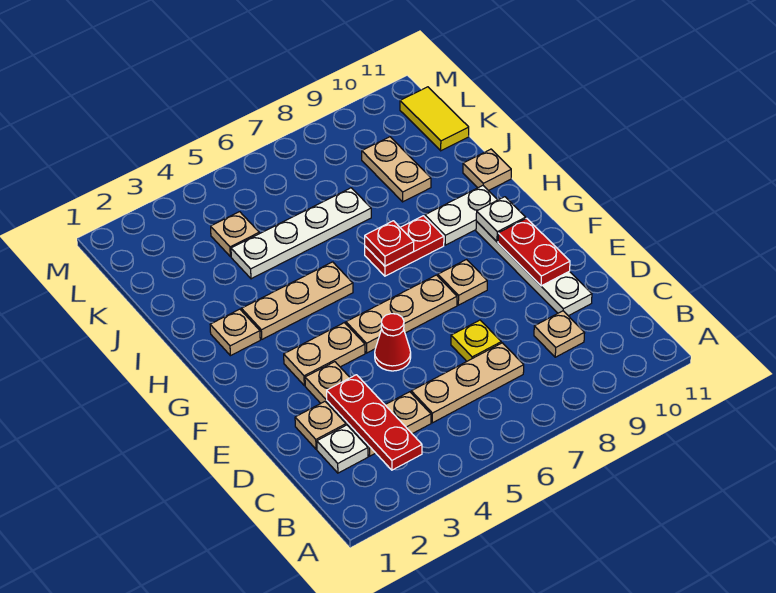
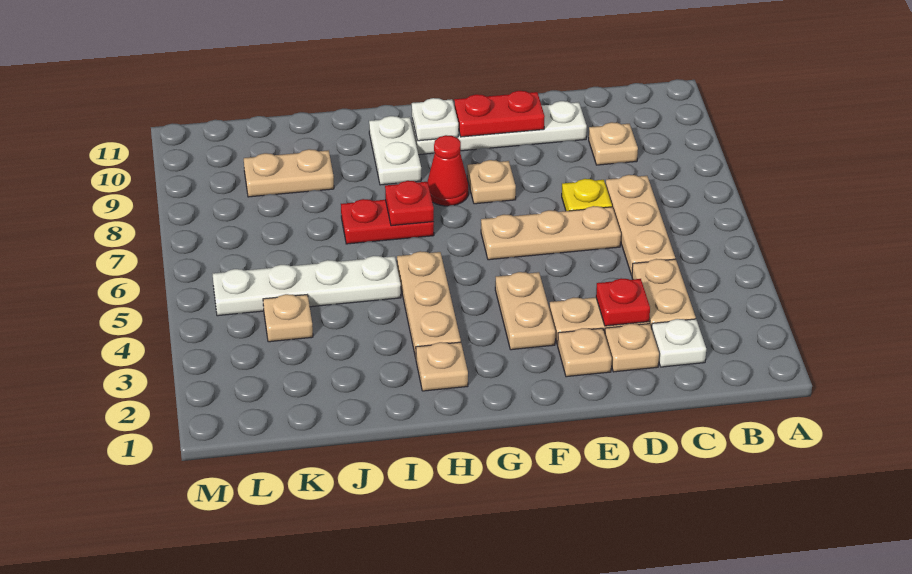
red 1x3 plate [327,375,422,470] -> red 1x1 plate [596,278,650,326]
red 1x1 cone [375,314,411,371] -> red 1x1 cone moved to [427,135,468,206]
tan 1x3 plate [346,275,457,353] -> tan 1x3 plate turned to [481,206,621,260]
red 1x2 plate [365,216,444,276] -> red 1x2 plate turned to [341,199,434,244]
tan 1x1 plate [463,149,511,191] -> tan 1x1 plate moved to [558,328,612,377]
white 1x4 plate [231,188,371,279] -> white 1x4 plate turned to [213,256,401,316]
yellow 1x2 tile [400,87,469,151] -> none

